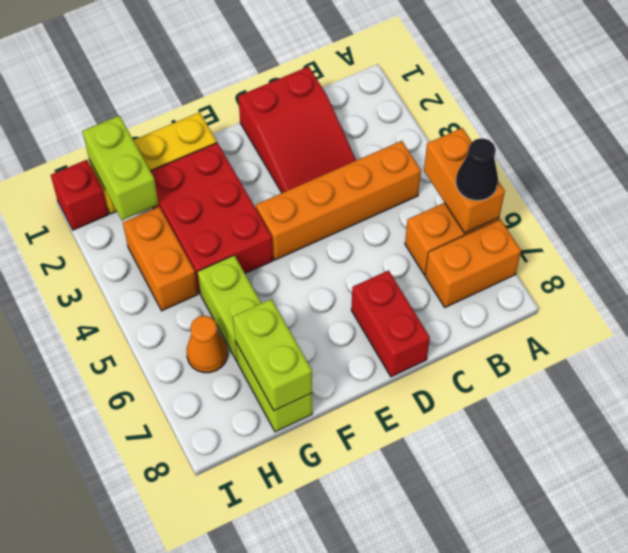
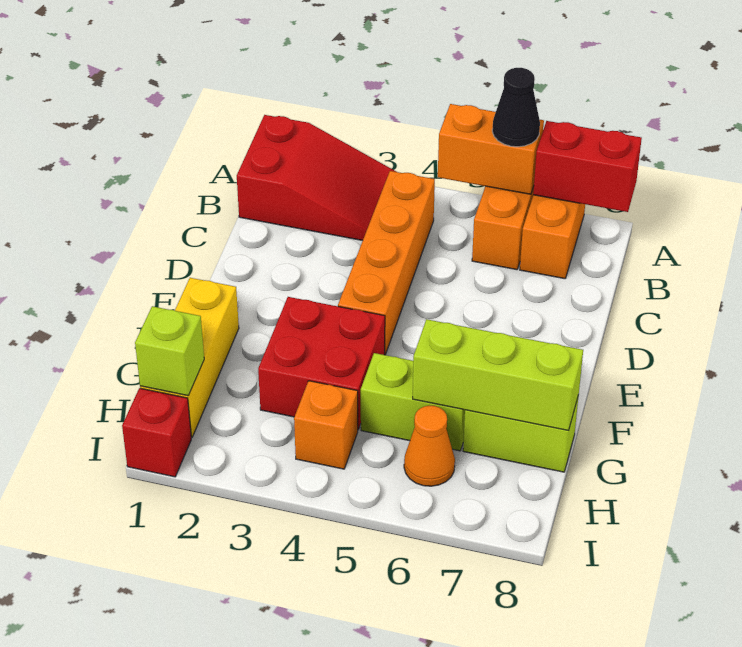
red 2x3 slope [238,66,356,193] -> red 2x3 slope moved to [237,115,396,241]
red 1x2 brick [351,270,430,377] -> red 1x2 brick moved to [533,121,642,212]
red 2x3 brick [151,143,273,293] -> red 2x2 brick [258,297,385,430]
lime 1x2 brick [233,299,312,411] -> lime 1x3 brick [413,319,583,430]
lime 1x2 brick [83,116,158,220] -> lime 1x1 brick [135,306,204,396]
orange 1x2 brick [123,207,198,311] -> orange 1x1 brick [294,381,358,469]

